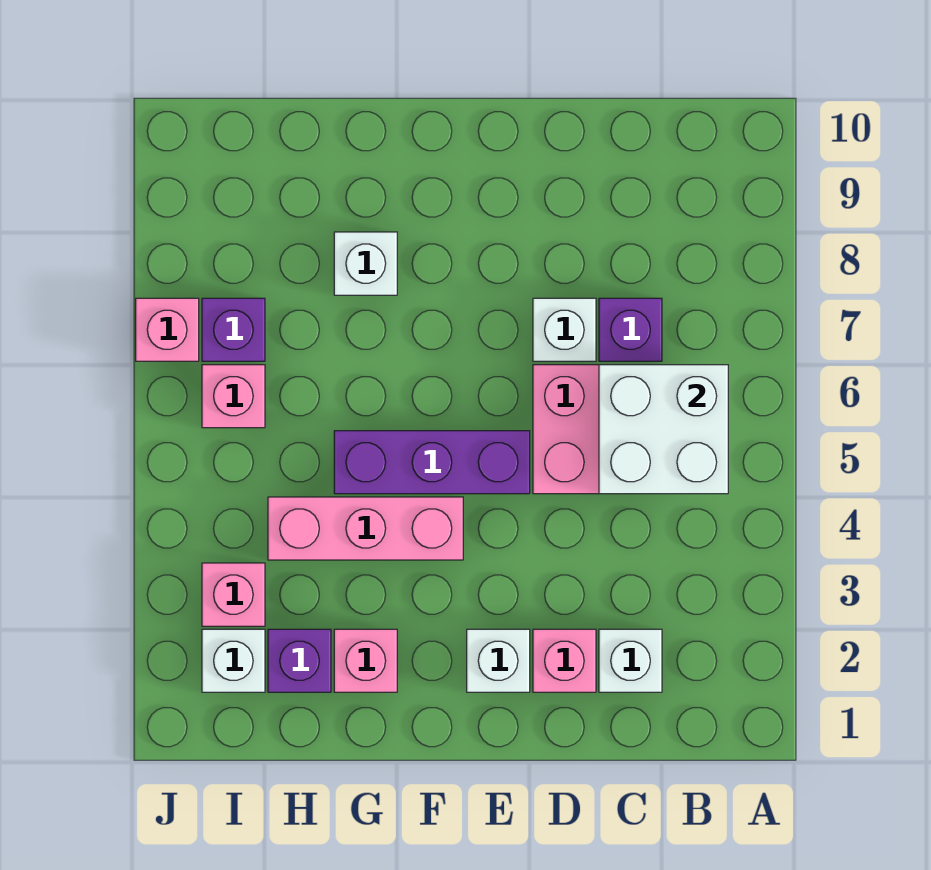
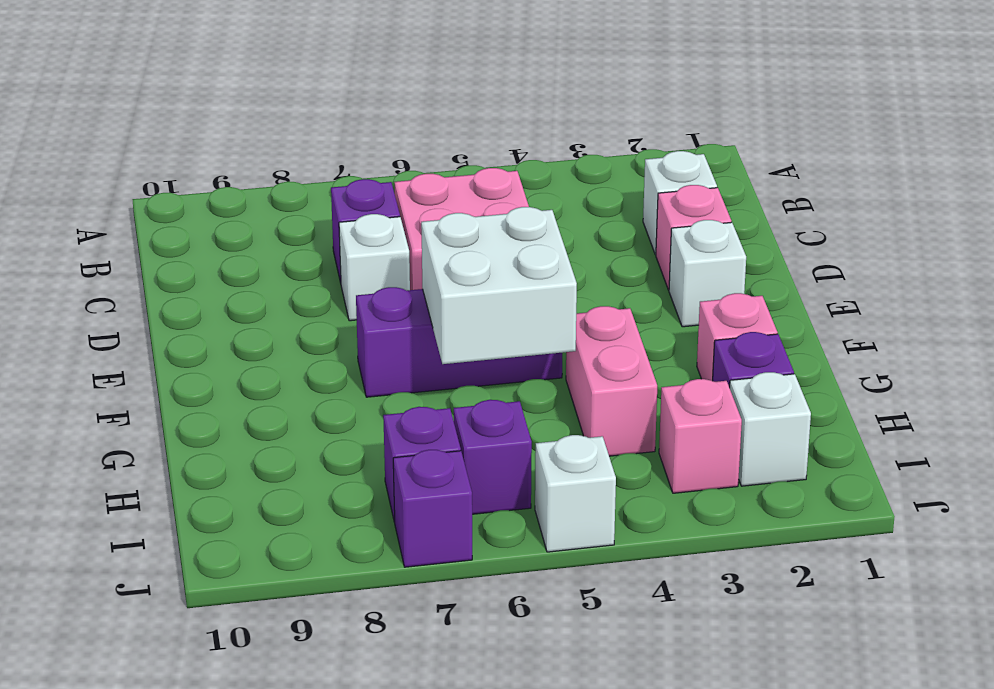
white 2x2 brick [599,365,728,494] -> white 2x2 brick moved to [421,207,577,364]
purple 1x3 brick [334,431,530,494] -> purple 1x3 brick turned to [356,287,562,397]
pink 1x3 brick [268,497,463,560] -> pink 1x2 brick [566,306,657,456]
white 1x1 brick [334,232,397,295] -> white 1x1 brick moved to [535,435,616,552]
pink 1x1 brick [202,365,265,428] -> purple 1x1 brick [454,400,532,514]
pink 1x1 brick [136,298,199,361] -> purple 1x1 brick [393,450,472,567]

